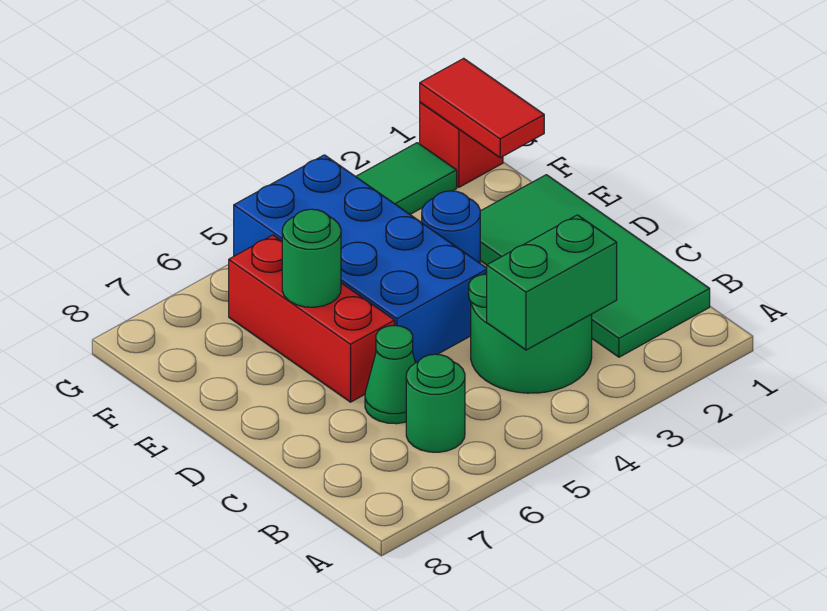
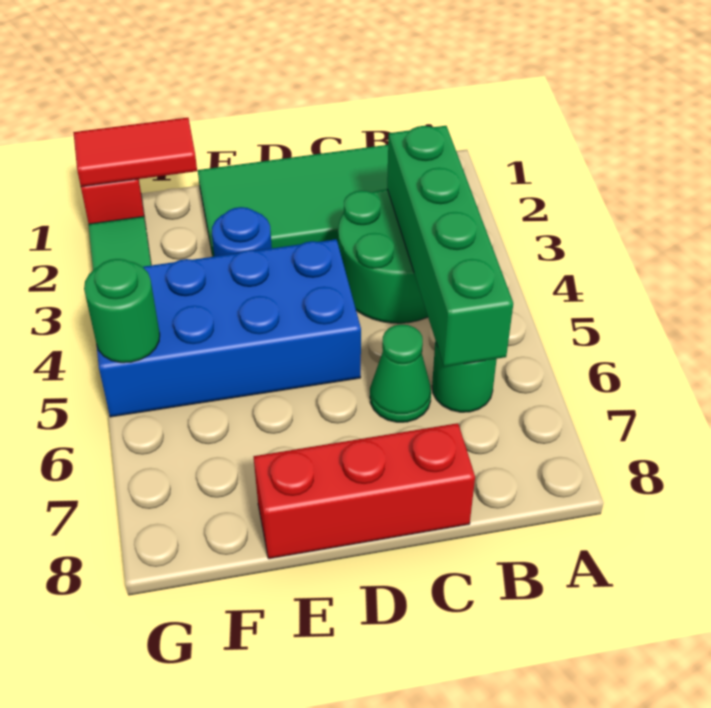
green 1x2 brick [487,215,617,350] -> green 1x4 brick [387,126,513,367]
red 1x3 brick [229,235,395,402] -> red 1x3 brick moved to [254,423,475,559]
green 1x1 round brick [282,209,341,307] -> green 1x1 round brick moved to [84,259,160,363]

